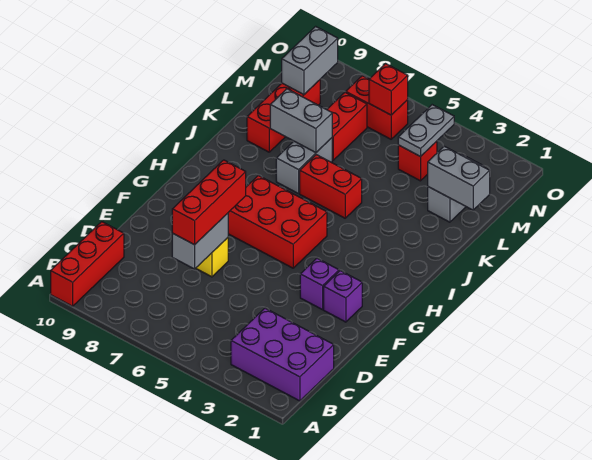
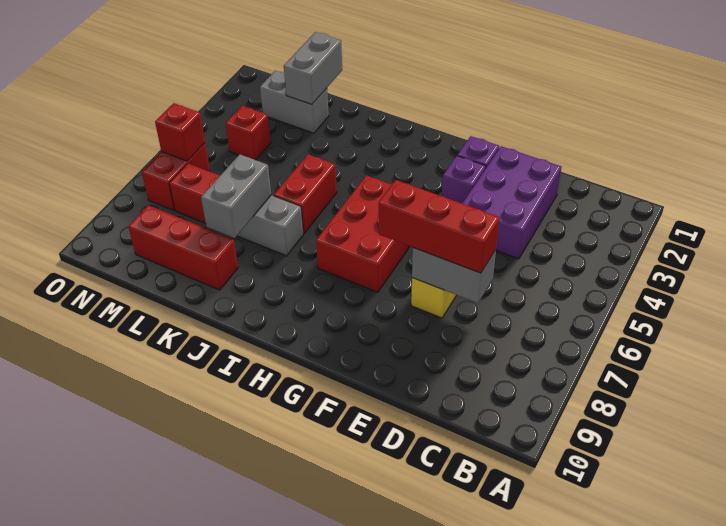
red 1x3 brick [51,222,124,306] -> none
purple 2x3 brick [231,308,334,401] -> purple 2x3 brick moved to [462,146,562,259]
grey 1x2 plate [398,105,454,157] -> none
grey 1x2 brick [282,26,338,95] -> none

